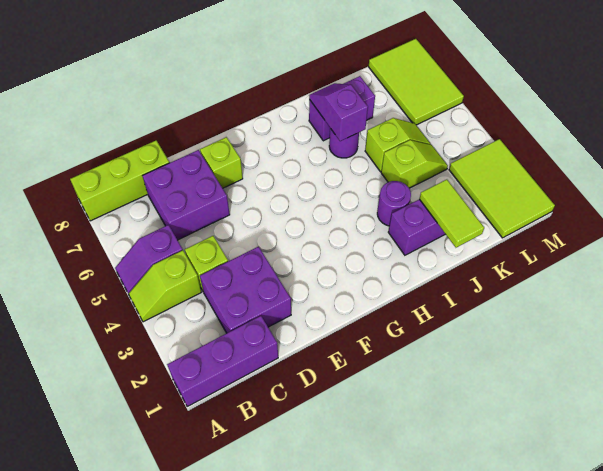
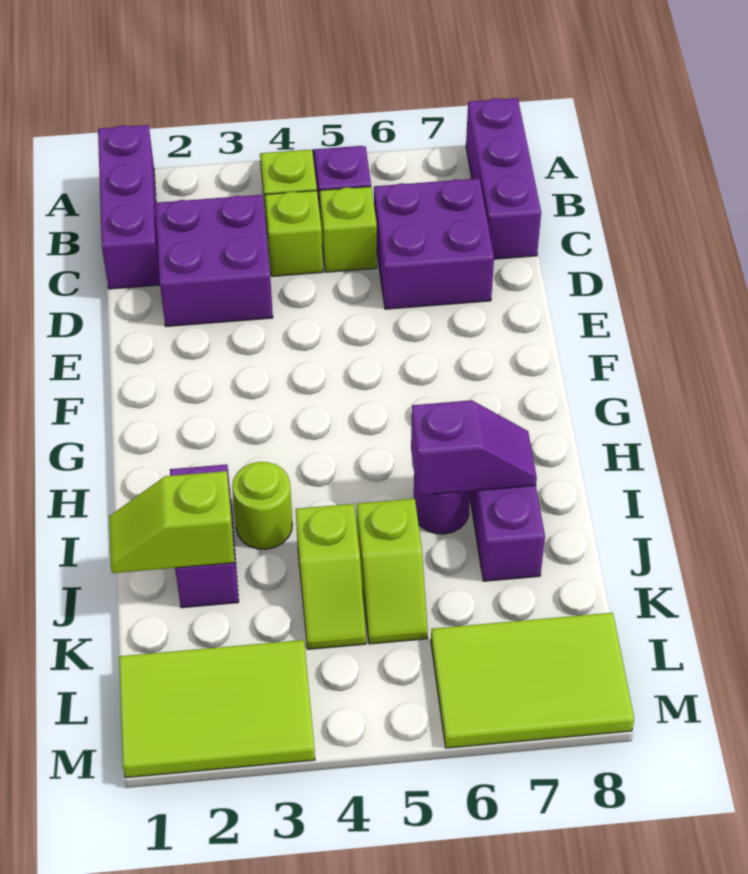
lime 1x3 brick [70,141,169,221] -> purple 1x3 brick [466,98,541,259]
lime 1x1 brick [200,137,243,188] -> lime 1x1 brick moved to [320,187,377,272]
purple 1x1 round brick [377,181,411,226] -> lime 1x1 round brick [232,462,292,549]
lime 1x2 tile [420,179,484,248] -> lime 1x2 slope [109,471,235,573]

